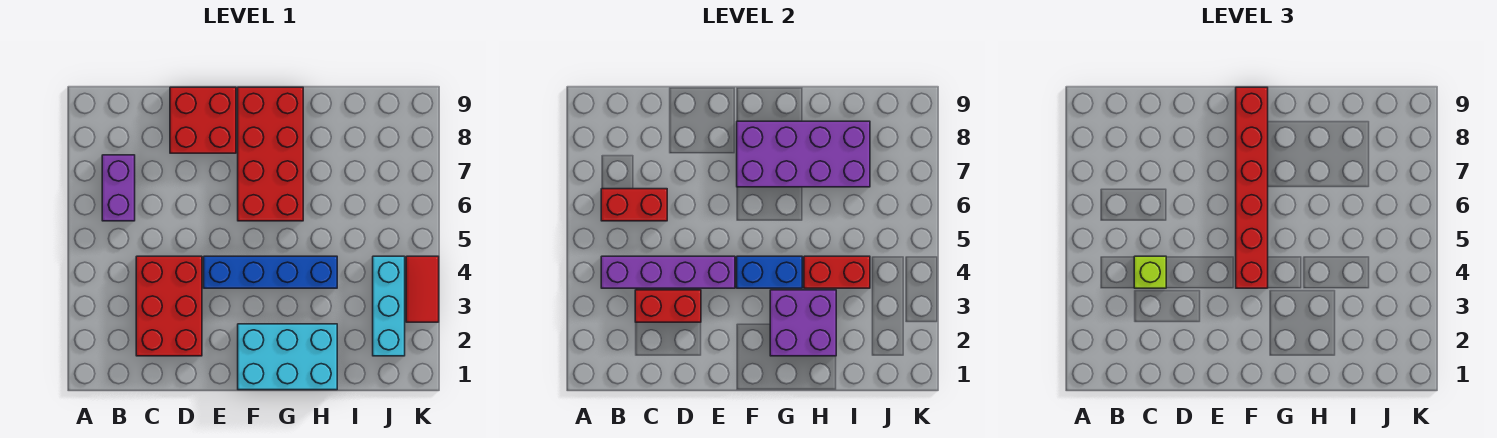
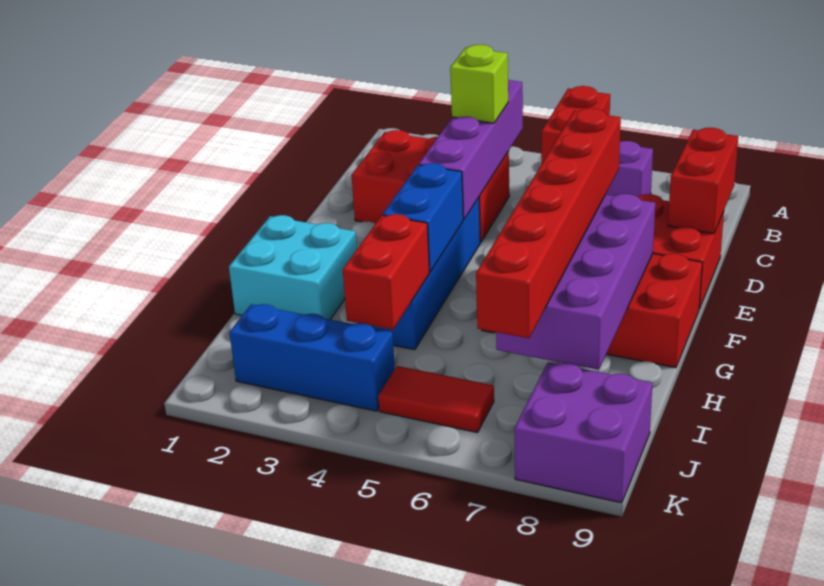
red 1x2 brick [635,290,701,322] -> red 1x2 brick moved to [668,128,738,234]
cyan 2x3 brick [238,324,337,390] -> cyan 2x2 brick [229,215,357,320]
red 1x6 brick [1236,87,1268,288] -> red 1x6 brick turned to [476,108,621,338]
purple 2x2 brick [770,290,836,356] -> purple 2x2 brick moved to [514,362,652,503]
cyan 1x3 brick [373,256,405,356] -> blue 1x3 brick [229,304,395,411]
red 1x2 tile [406,256,439,322] -> red 1x2 tile moved to [378,366,494,433]

